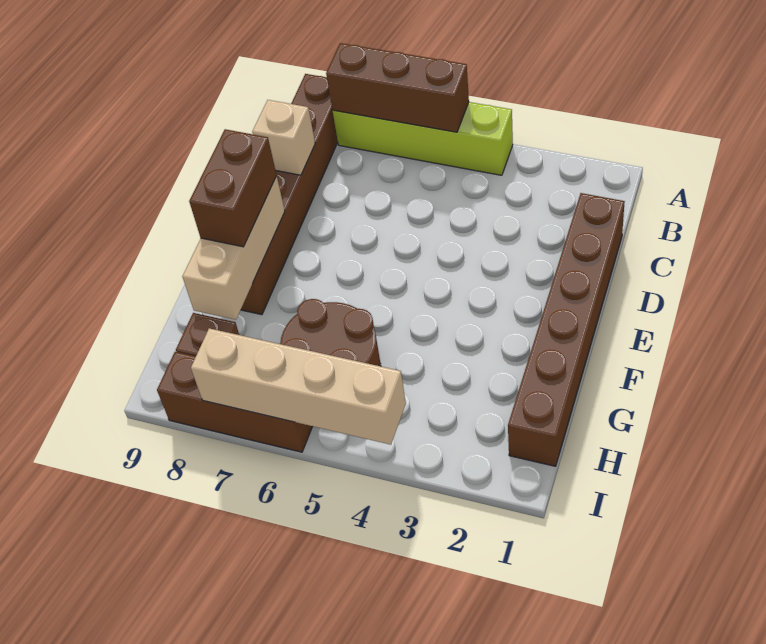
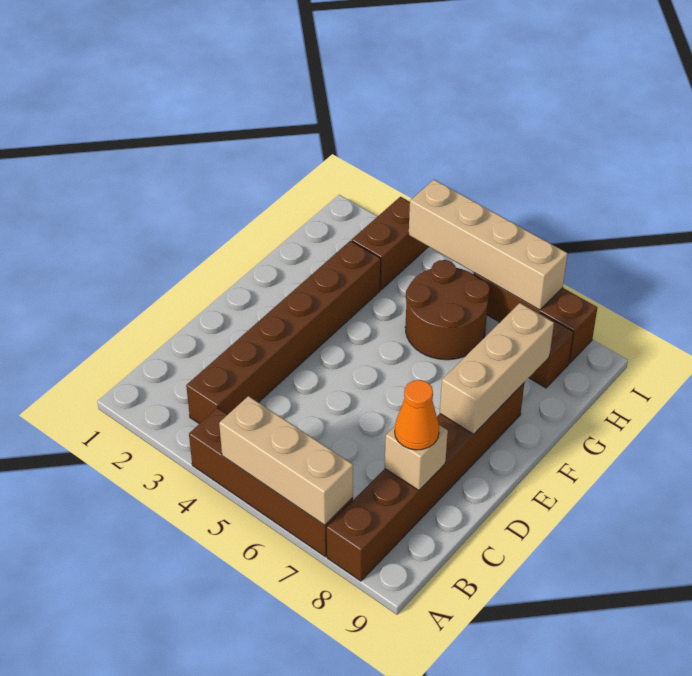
lime 1x4 brick [333,102,513,175] -> brown 1x4 brick [189,408,353,557]
brown 1x3 brick [326,43,469,132] -> tan 1x3 brick [219,396,353,525]
brown 1x6 brick [508,193,625,466] -> brown 1x6 brick moved to [186,241,381,424]
none -> orange 1x1 cone [395,380,439,450]
brown 1x2 brick [189,129,277,247] -> brown 1x2 brick moved to [352,197,428,290]

